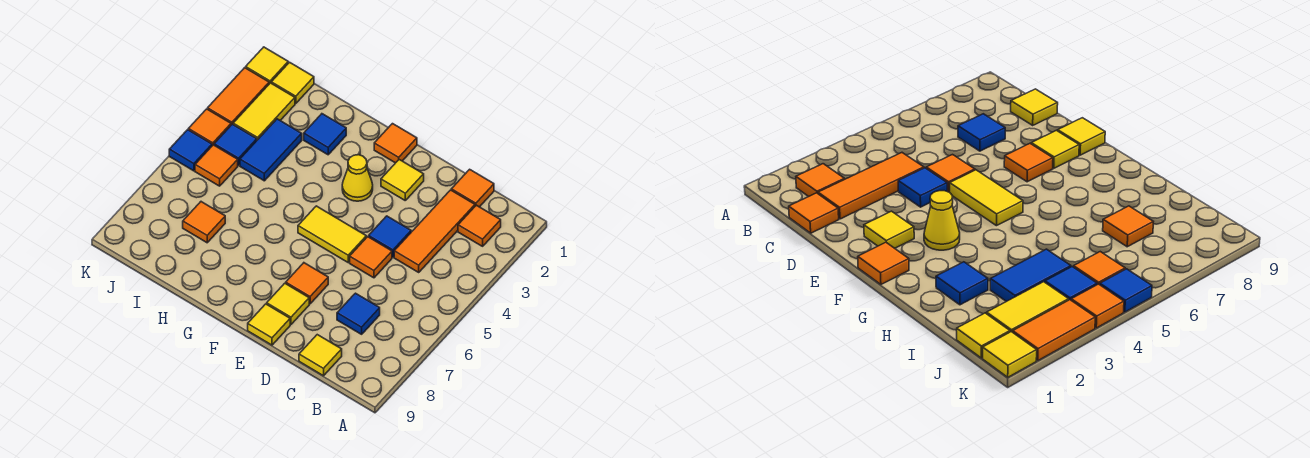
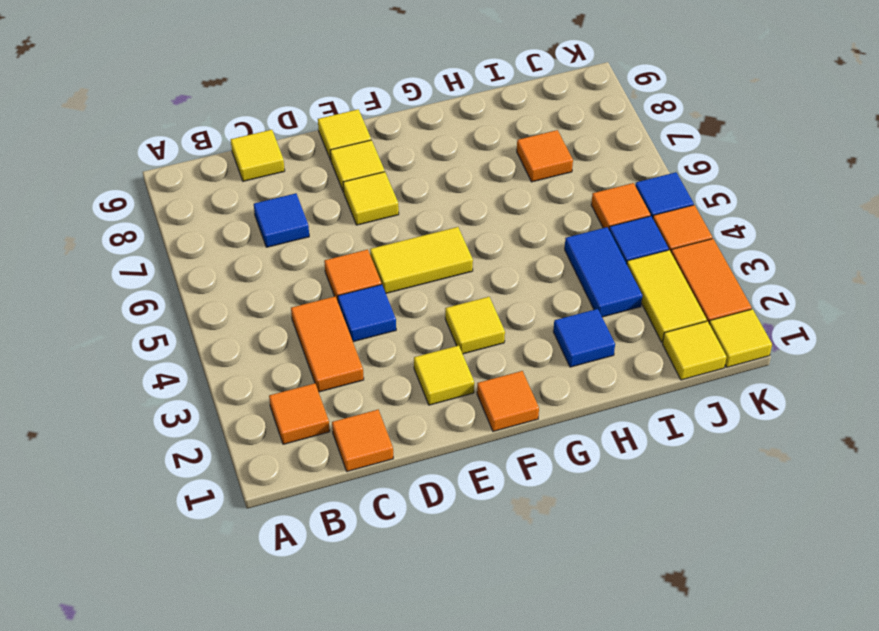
orange 1x3 tile [394,190,475,272] -> orange 1x2 tile [291,296,364,392]
orange 1x1 tile [286,263,328,304] -> yellow 1x1 tile [343,172,399,225]
yellow 1x1 cone [342,155,373,201] -> yellow 1x1 tile [445,297,505,354]

